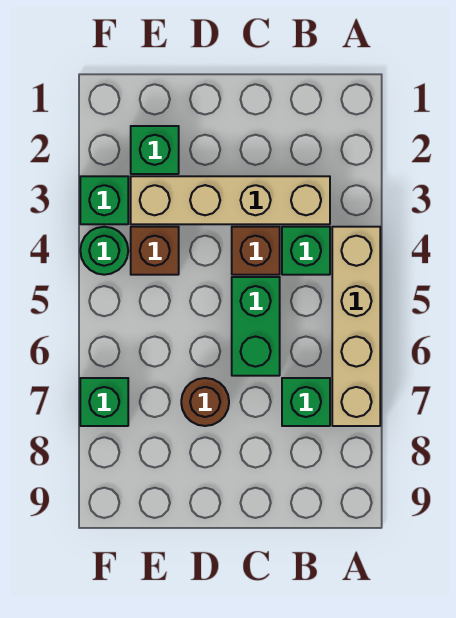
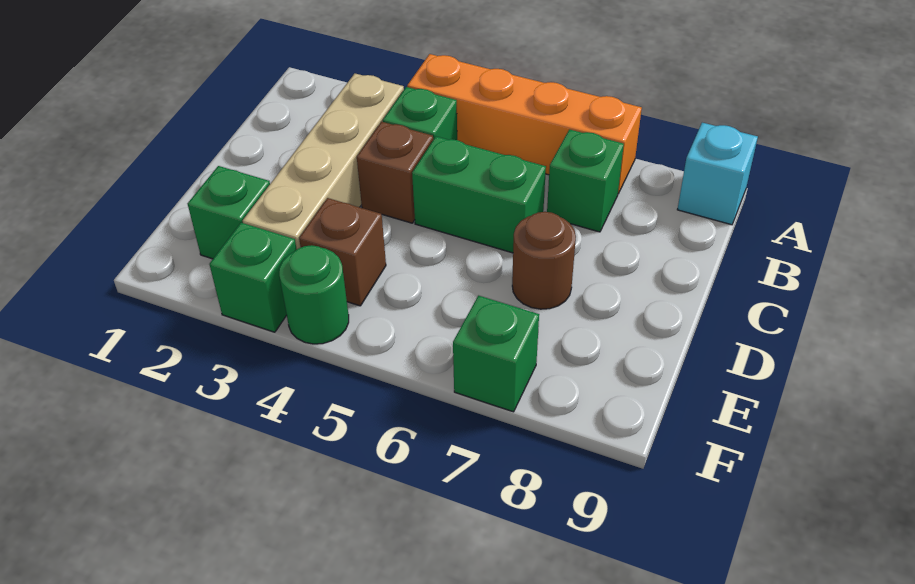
tan 1x4 brick [332,227,380,426] -> orange 1x4 brick [407,54,642,194]
none -> cyan 1x1 brick [677,123,758,225]

